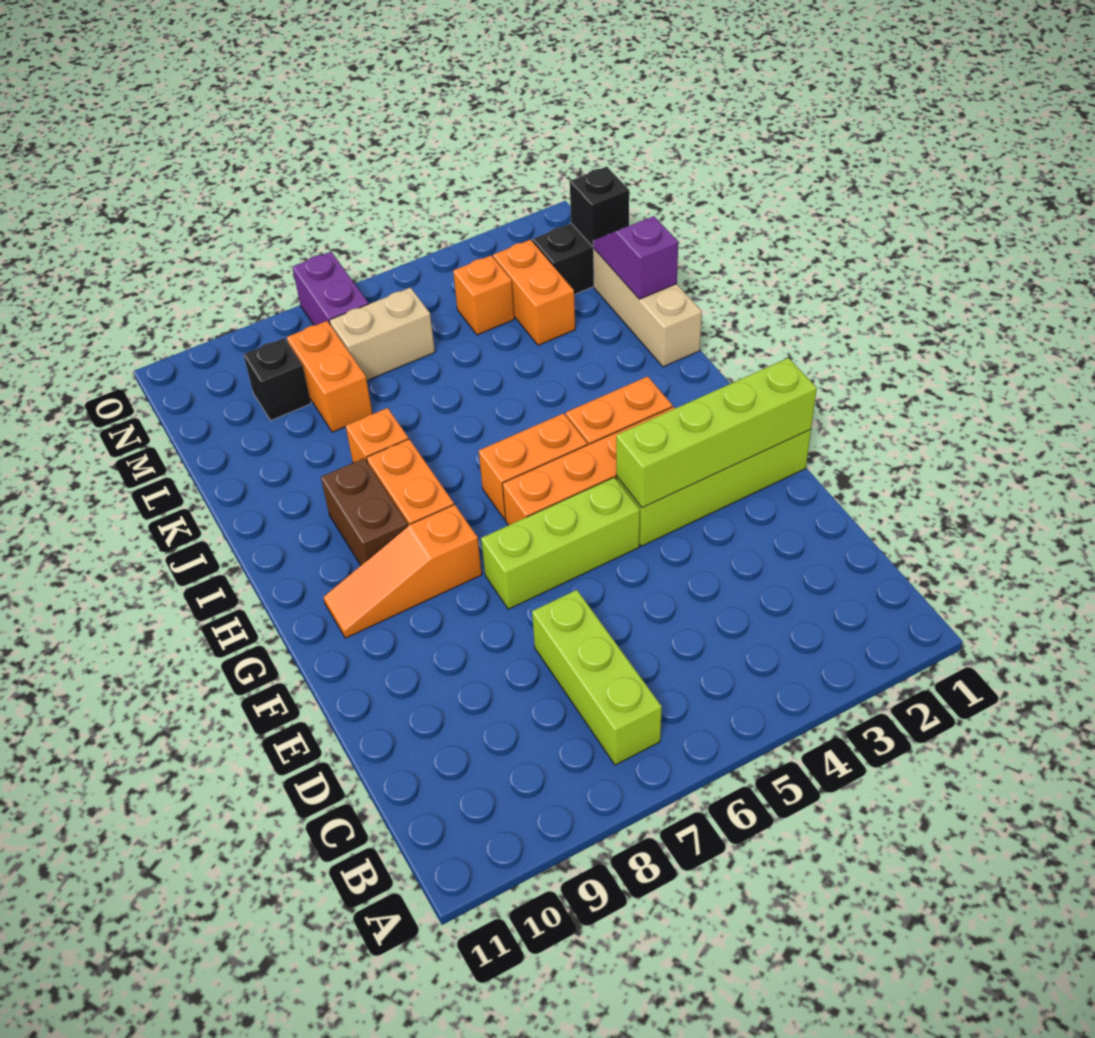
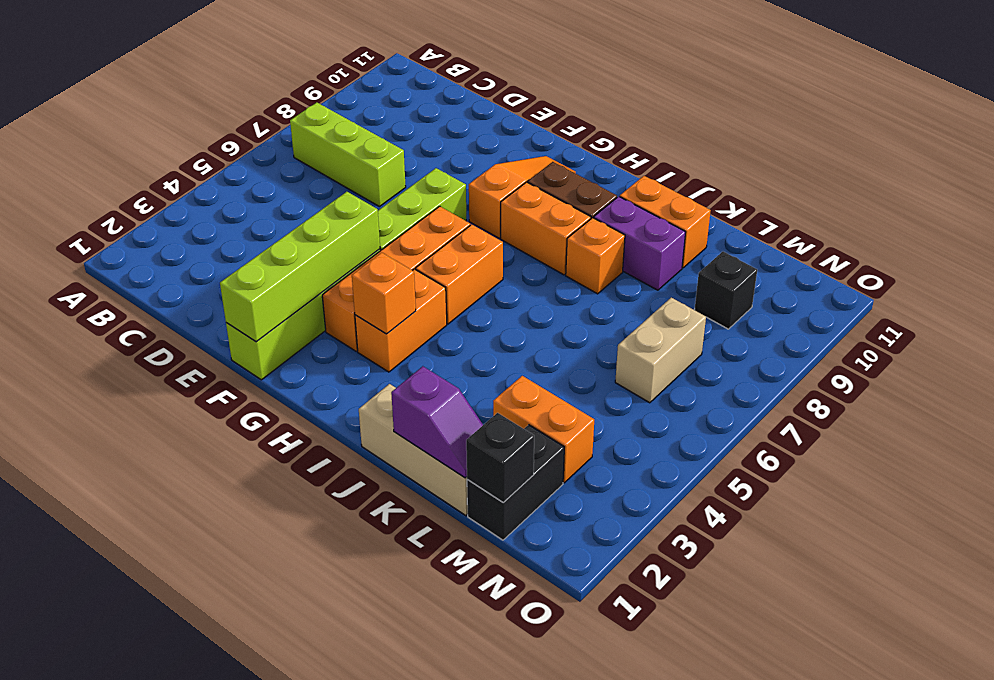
orange 1x2 brick [287,321,372,432] -> orange 1x2 brick moved to [620,176,711,268]
orange 1x1 brick [453,255,514,335] -> orange 1x1 brick moved to [352,252,416,334]
purple 1x2 brick [292,252,368,325] -> purple 1x2 brick moved to [594,196,686,290]

